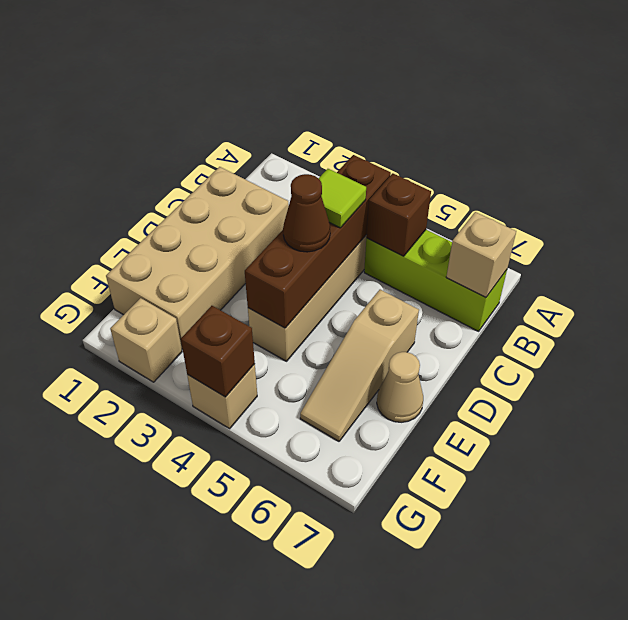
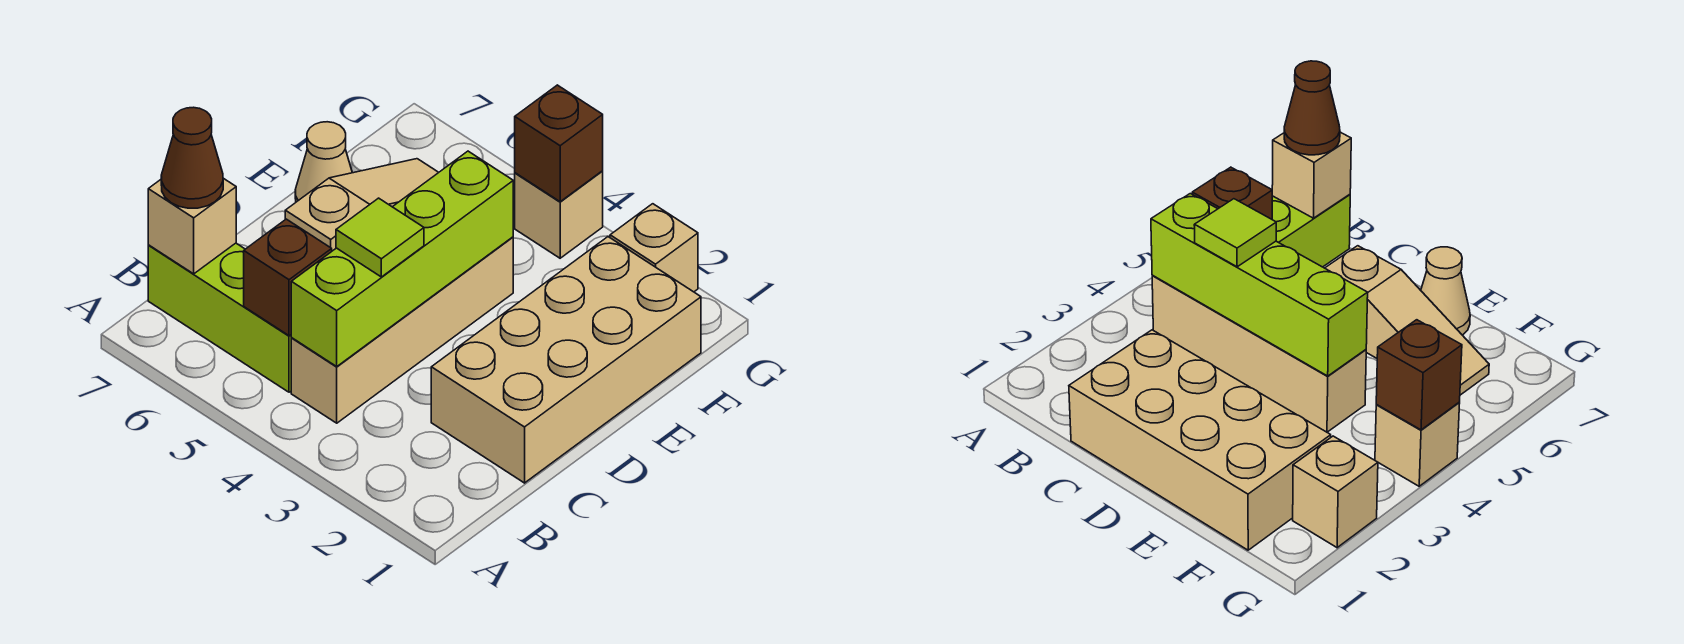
brown 1x4 brick [245,155,391,328] -> lime 1x4 brick [291,151,513,366]
brown 1x1 cone [283,174,330,252] -> brown 1x1 cone moved to [161,107,223,208]

